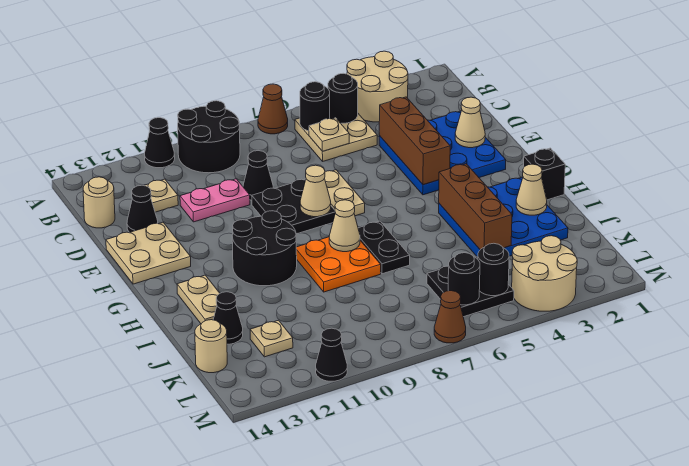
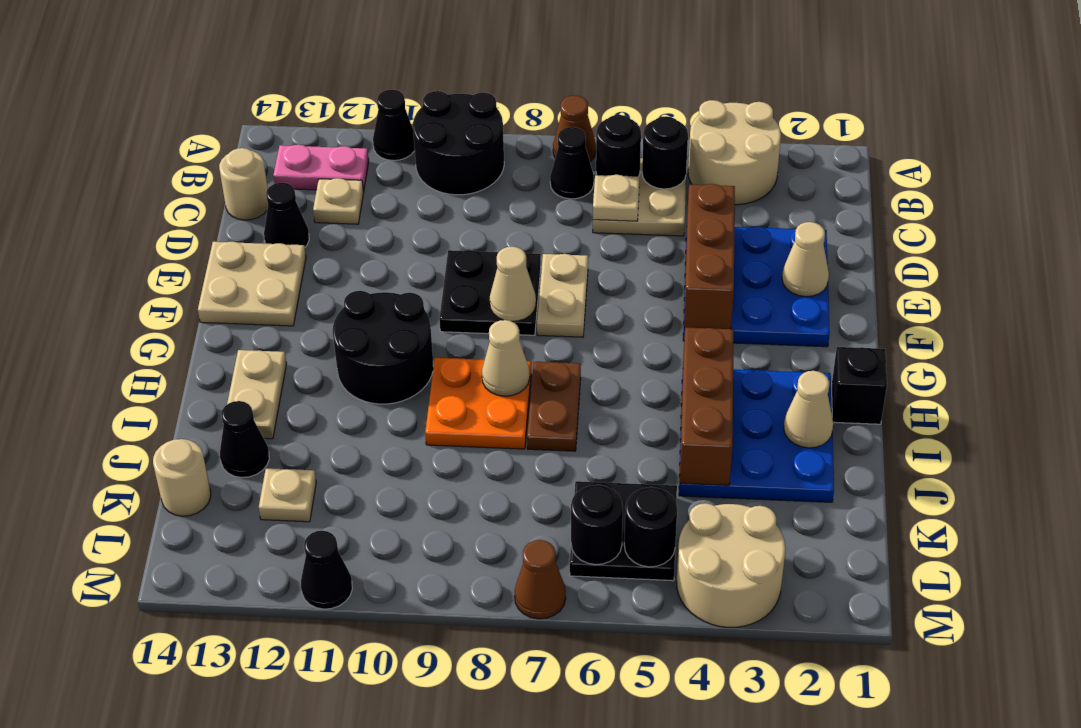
black 1x1 cone [243,151,273,200] -> black 1x1 cone moved to [550,127,594,199]
pink 1x2 plate [180,179,250,222] -> pink 1x2 plate moved to [273,145,369,191]
black 1x2 plate [358,221,410,274] -> brown 1x2 plate [527,362,581,451]

